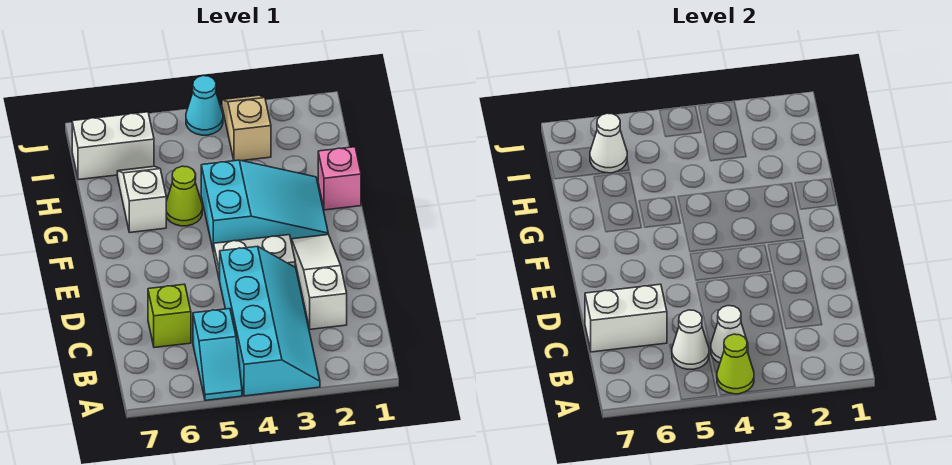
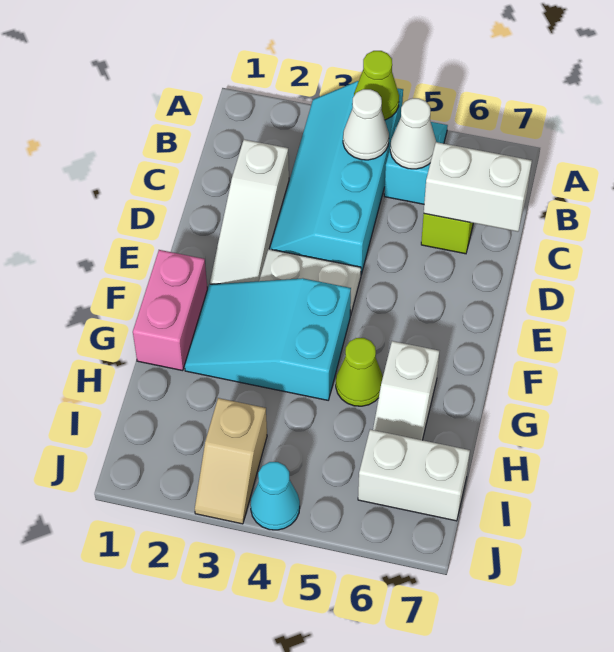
pink 1x1 brick [318,147,361,210] -> pink 1x2 brick [133,250,207,371]
white 1x1 cone [590,113,627,173] -> none

